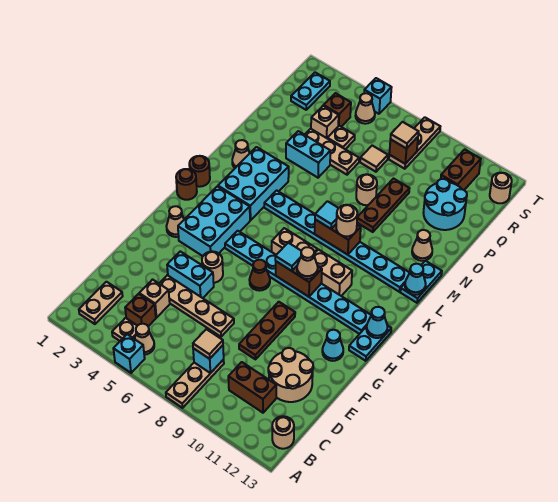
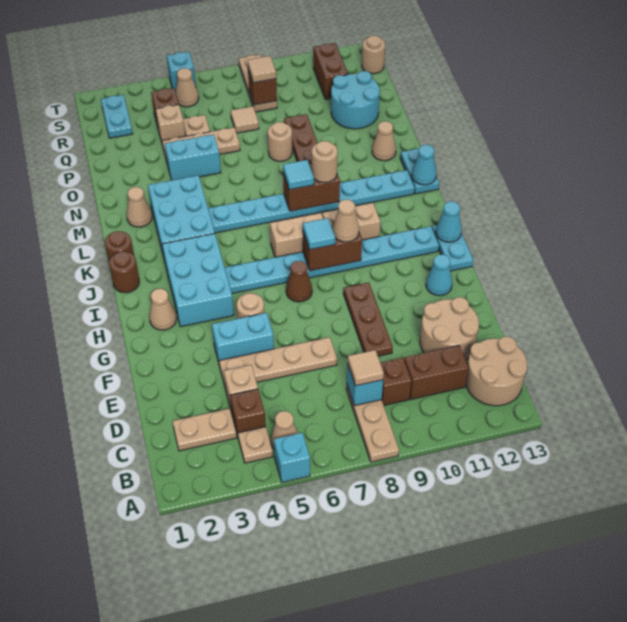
tan 1x2 plate [79,282,123,324] -> tan 1x2 plate turned to [173,409,237,451]
tan 1x1 round brick [272,416,294,449] -> tan 2x2 round brick [466,337,527,406]
none -> brown 1x1 brick [380,358,412,405]

